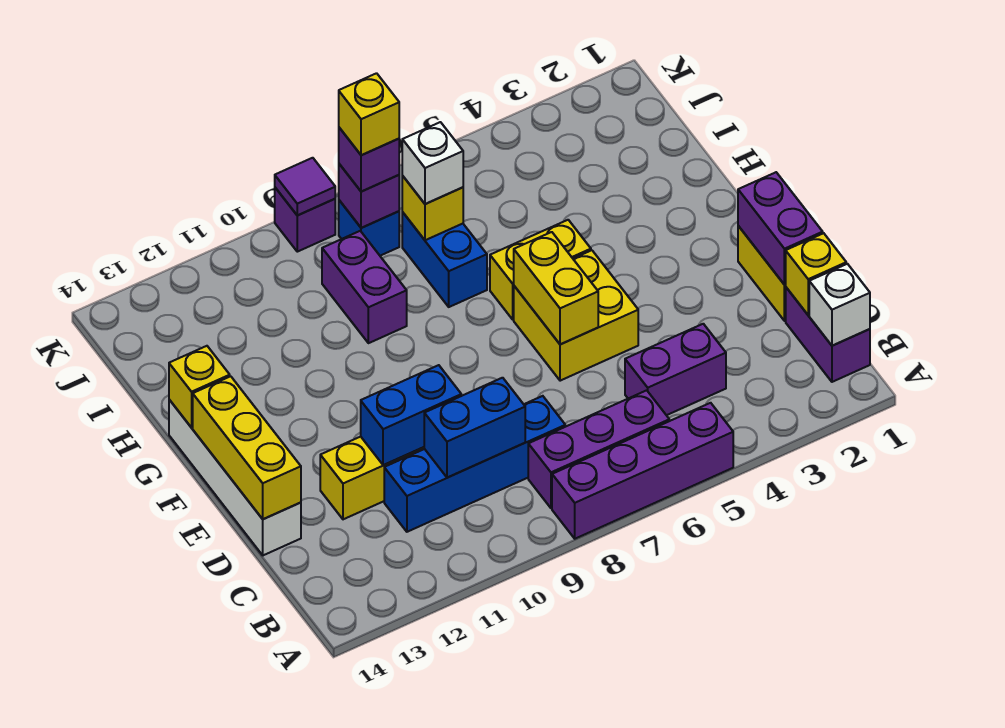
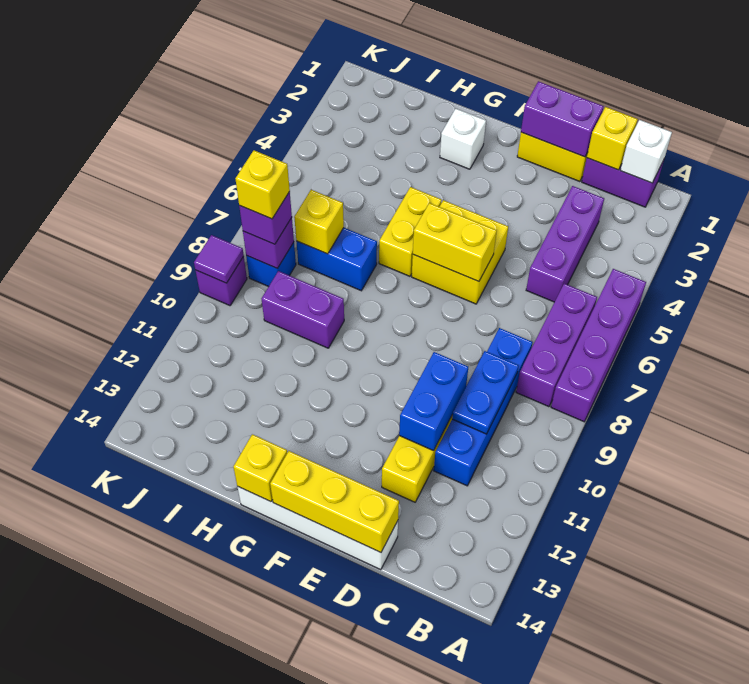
purple 1x2 brick [625,324,726,415] -> purple 1x3 brick [526,186,604,302]
blue 1x2 brick [424,378,525,478] -> blue 1x2 plate [452,351,519,434]
white 1x1 brick [402,122,463,204] -> white 1x1 brick moved to [440,109,486,169]

